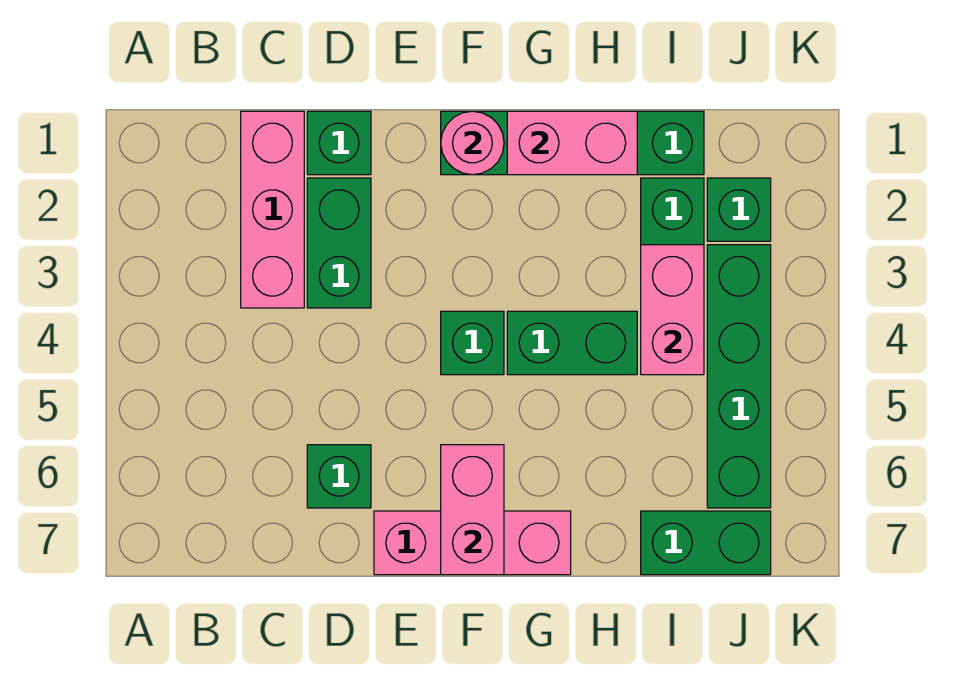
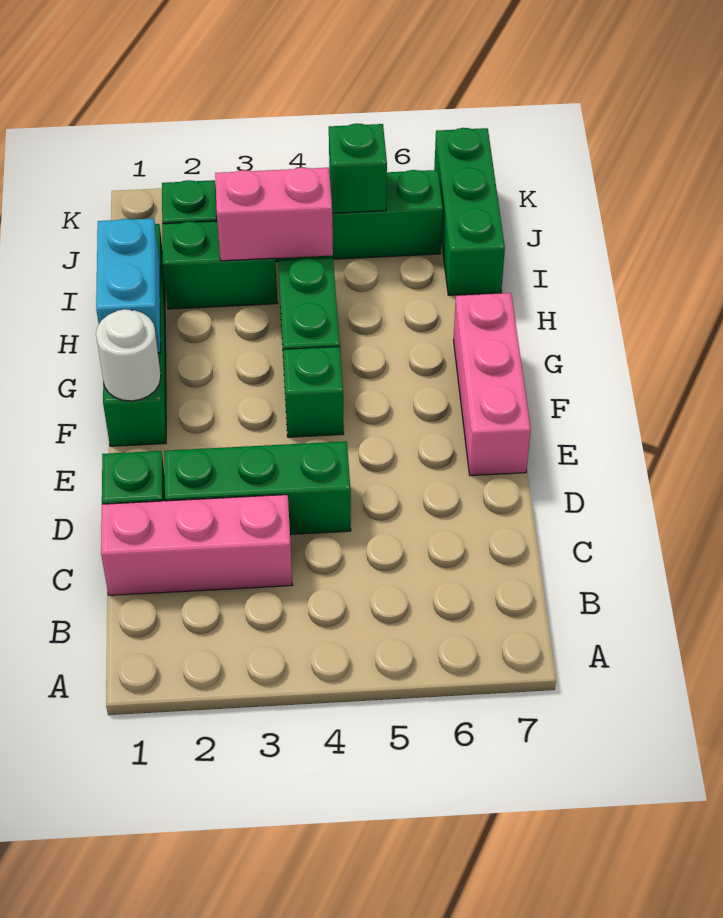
green 1x2 brick [307,178,371,308] -> green 1x3 brick [164,441,351,534]
green 1x1 brick [307,445,371,508] -> green 1x1 brick moved to [329,123,387,213]
pink 1x1 round brick [441,111,504,175] -> white 1x1 round brick [96,309,161,401]
pink 1x2 brick [441,445,504,575] -> none
pink 1x2 brick [507,111,637,175] -> cyan 1x2 brick [96,218,161,353]
green 1x2 brick [641,511,771,575] -> green 1x3 brick [434,128,505,295]

